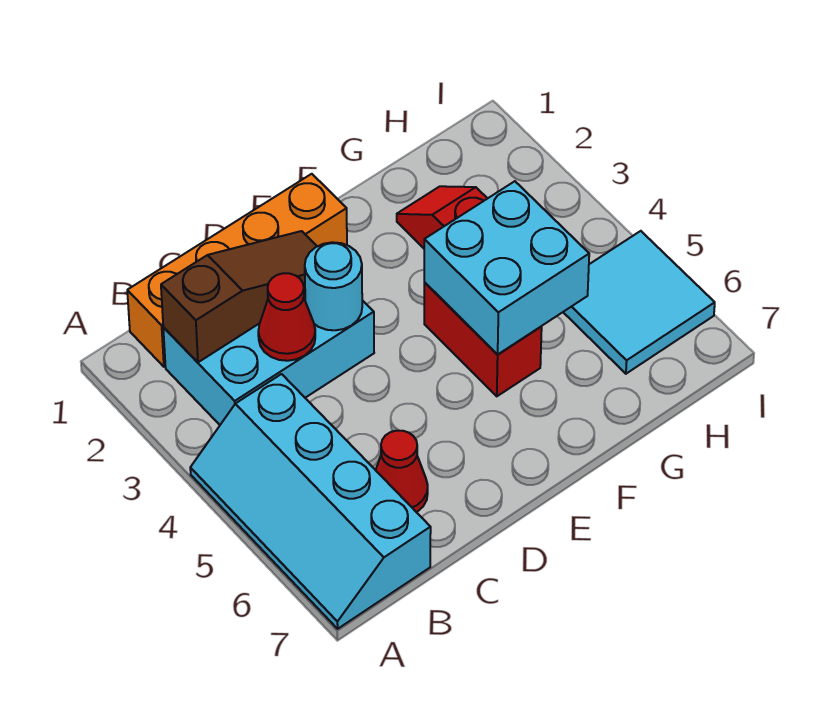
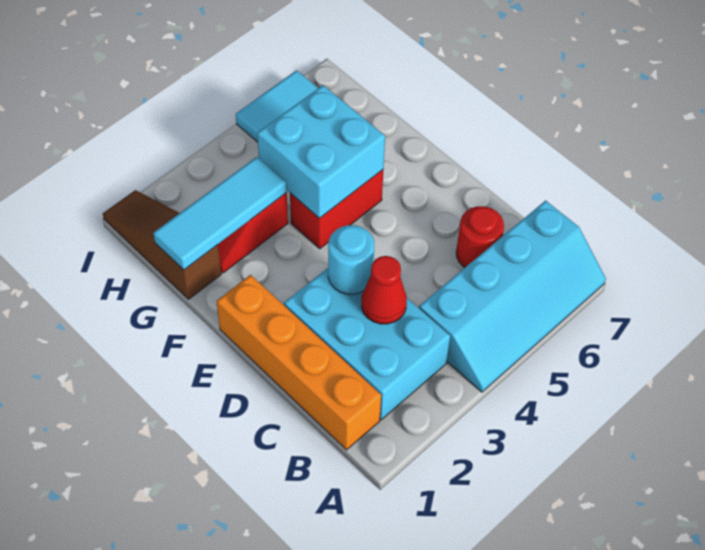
brown 1x3 slope [161,231,317,362] -> brown 1x3 slope moved to [103,190,221,299]
red 1x1 cone [376,431,428,512] -> red 1x1 round brick [456,206,504,267]
none -> cyan 1x3 tile [153,157,287,270]

